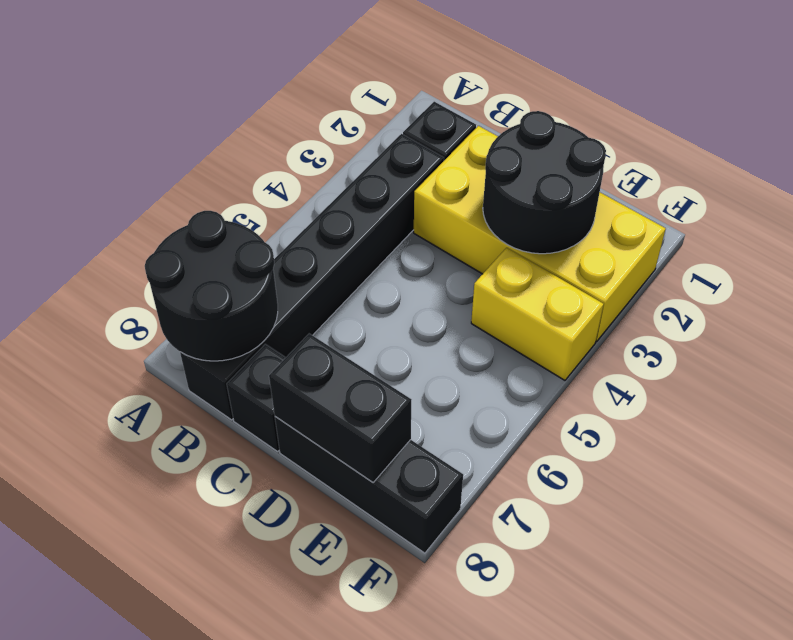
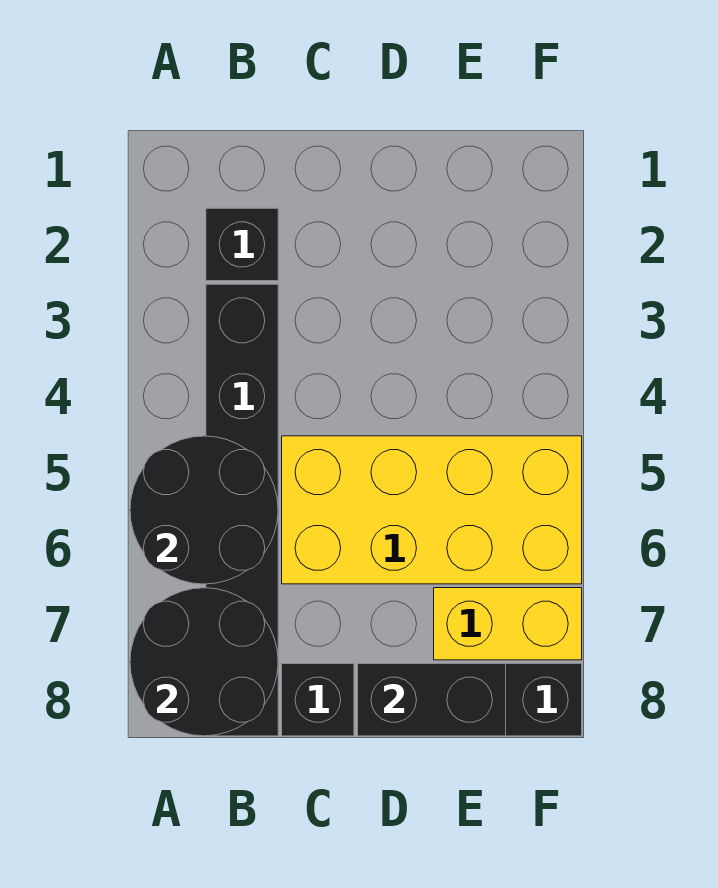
yellow 2x4 brick [414,126,666,342] -> yellow 2x4 brick moved to [282,436,582,584]
black 2x2 round brick [483,111,606,254] -> black 2x2 round brick moved to [130,436,278,584]
yellow 1x2 brick [471,248,604,380] -> yellow 1x2 brick moved to [434,588,582,660]

